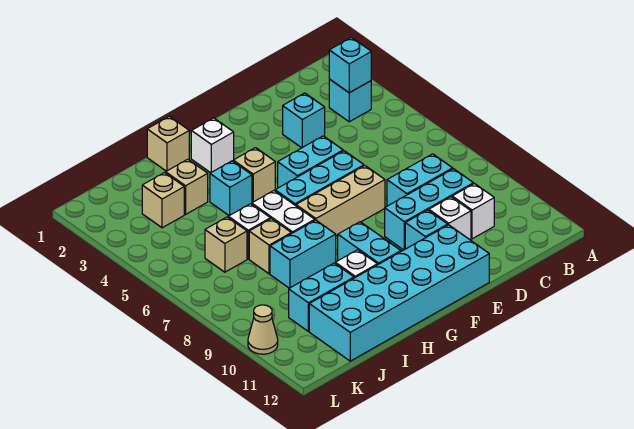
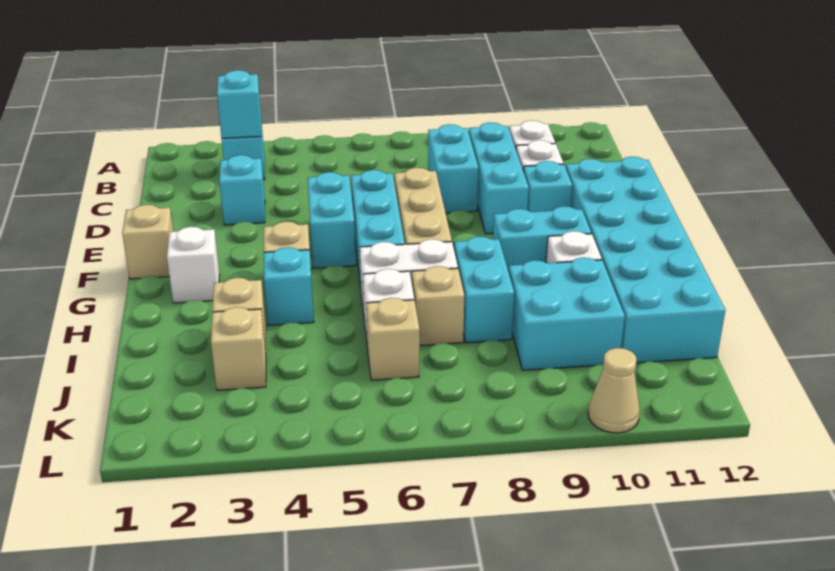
tan 1x1 brick [147,116,189,171] -> tan 1x1 brick moved to [122,205,173,279]
cyan 1x2 brick [289,263,354,331] -> cyan 2x2 brick [509,258,625,370]

